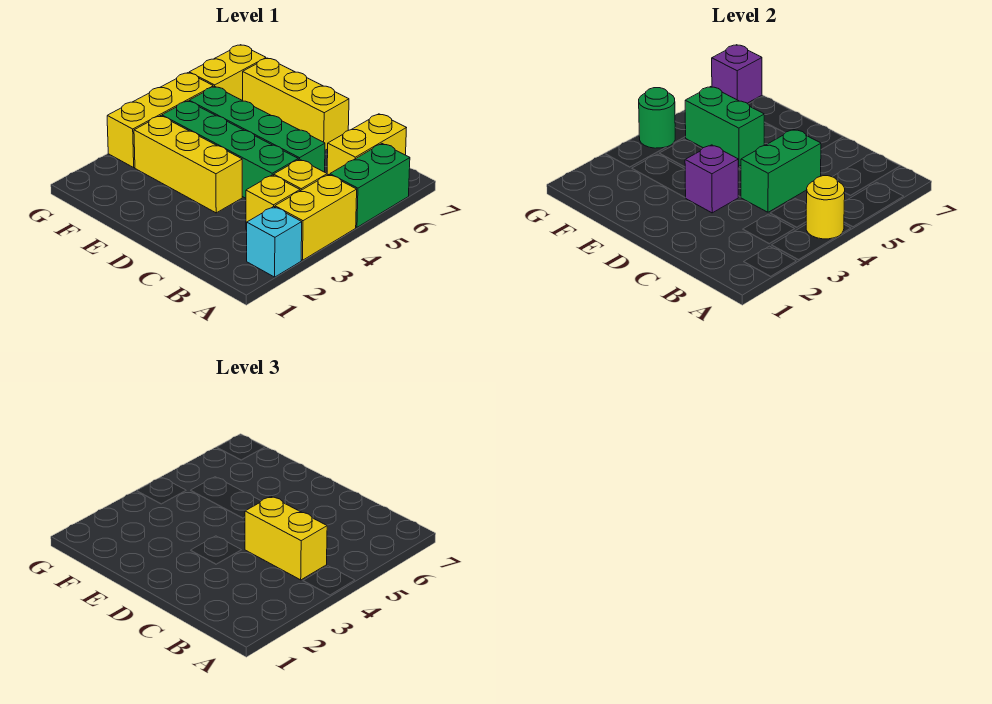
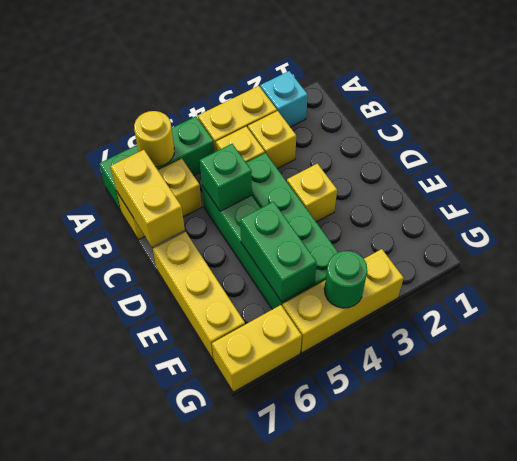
yellow 1x1 round brick [806,176,845,239] -> yellow 1x1 round brick moved to [134,111,174,167]
green 1x2 brick [330,144,410,227] -> green 1x3 brick [99,116,214,211]
yellow 1x2 brick [245,497,327,580] -> yellow 1x2 brick moved to [111,150,185,247]
green 1x2 brick [741,129,821,212] -> green 1x1 brick [200,144,252,211]
yellow 1x3 brick [134,116,242,213] -> yellow 1x1 brick [287,164,337,222]
purple 1x1 brick [685,145,738,213] -> none
purple 1x1 brick [712,45,762,103] -> none

